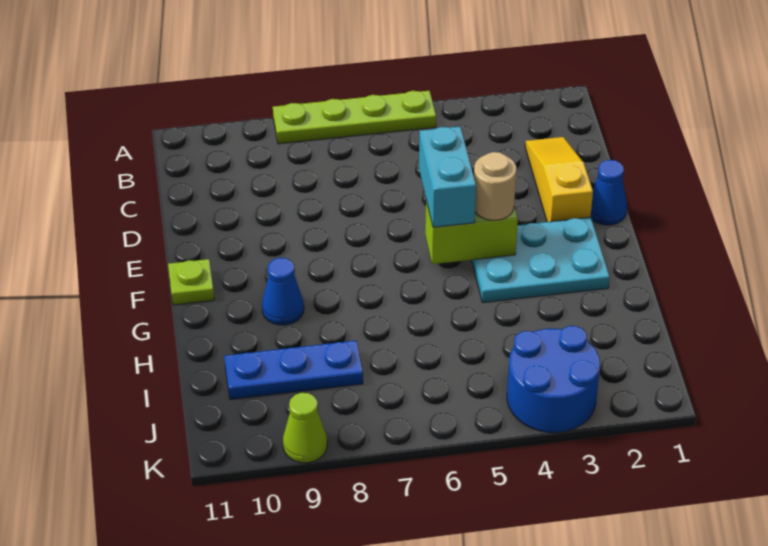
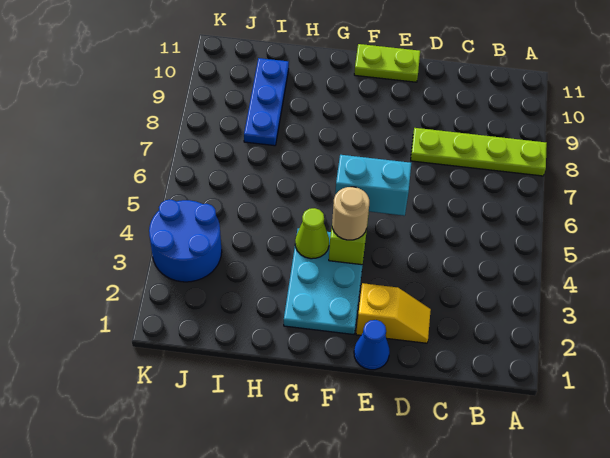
lime 1x4 plate [273,91,436,144] -> lime 1x4 plate turned to [411,128,547,176]
yellow 1x3 slope [525,137,593,222] -> yellow 1x2 slope [356,283,431,343]
lime 1x1 plate [168,259,214,305] -> lime 1x2 plate [354,44,420,82]
blue 1x1 cone [262,258,304,325] -> none
lime 1x1 cone [283,393,327,463] -> lime 1x1 cone moved to [295,208,329,259]

